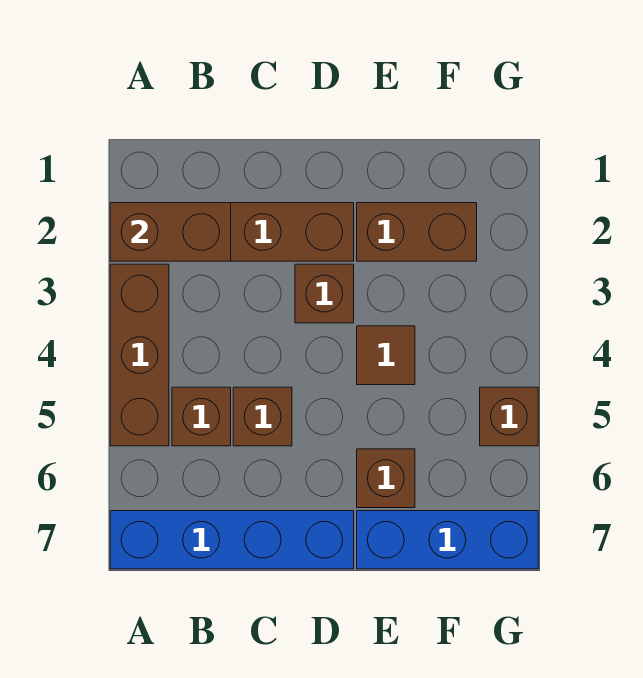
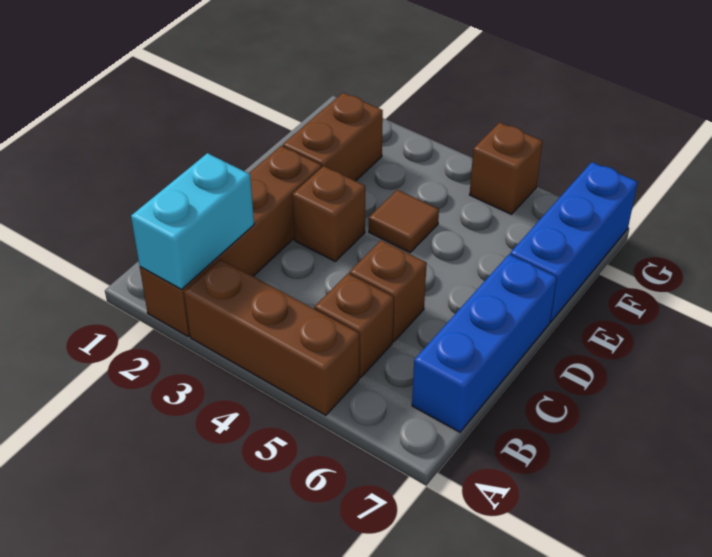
brown 1x2 brick [110,203,231,261] -> cyan 1x2 brick [131,153,254,289]
blue 1x4 brick [110,511,354,569] -> blue 1x3 brick [412,254,557,432]
brown 1x1 brick [357,449,415,508] -> none

